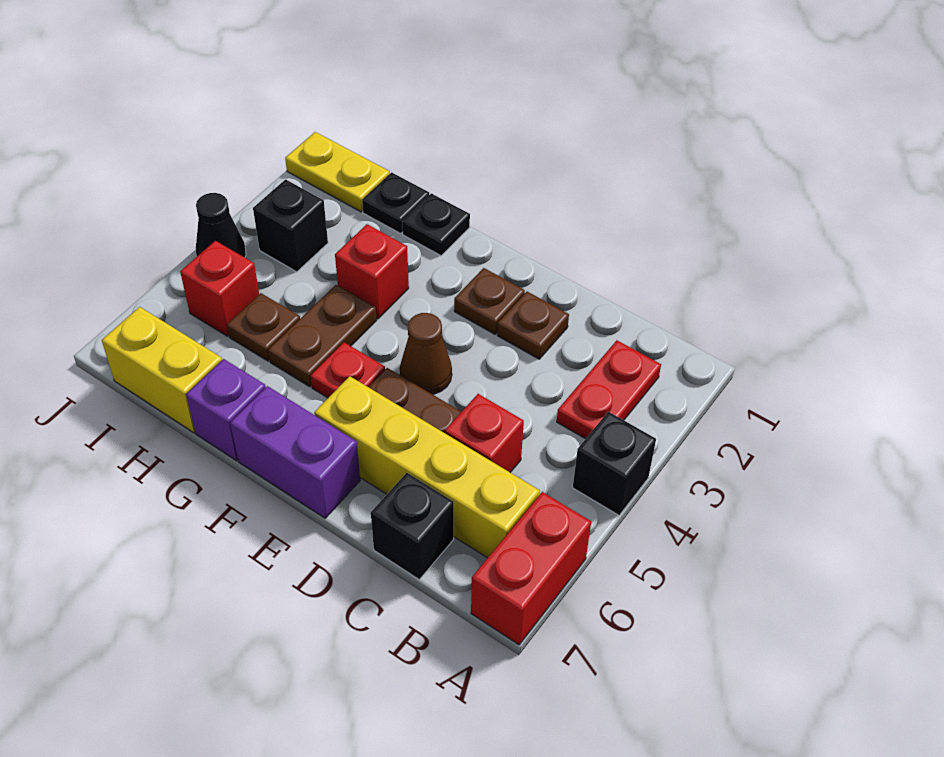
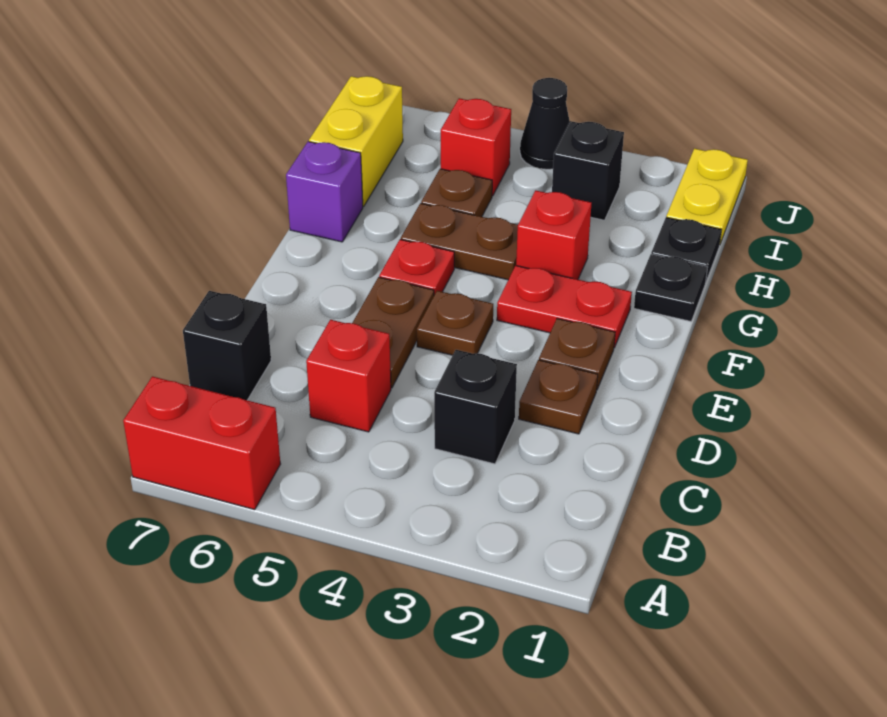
black 1x1 brick [573,412,656,515] -> black 1x1 brick moved to [434,350,517,464]
red 1x2 plate [557,340,661,439] -> red 1x2 plate moved to [497,266,632,348]
yellow 1x4 brick [314,376,540,558] -> none
brown 1x1 cone [400,313,452,395] -> brown 1x1 plate [417,291,493,355]
purple 1x2 brick [230,386,360,518] -> none

